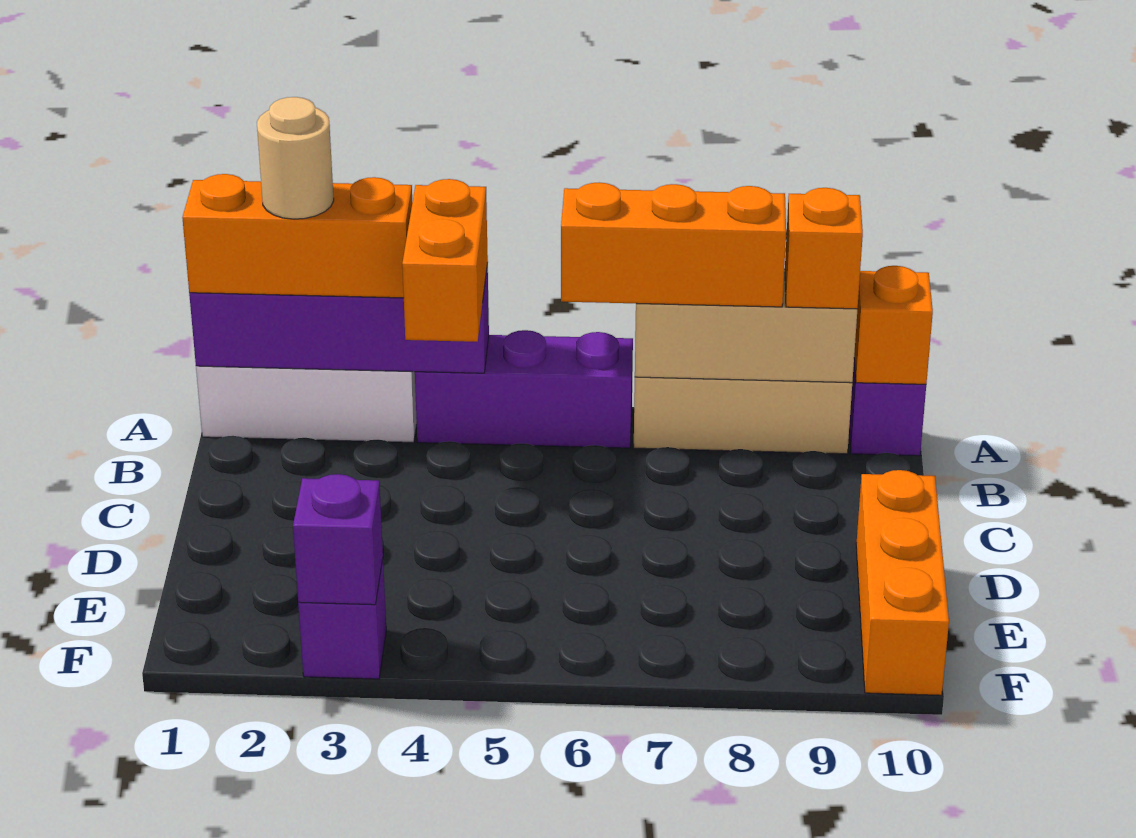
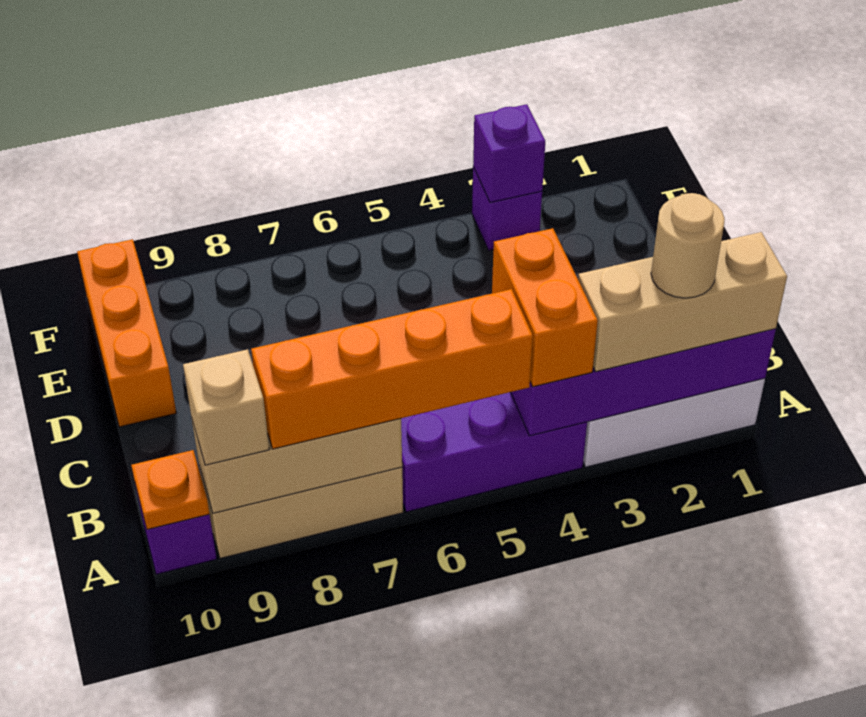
orange 1x3 brick [182,174,412,298] -> tan 1x3 brick [578,232,787,372]
orange 1x3 brick [561,182,786,307] -> orange 1x4 brick [251,289,533,449]
orange 1x1 brick [785,188,863,309] -> tan 1x1 brick [183,349,269,465]
orange 1x1 brick [854,266,933,384] -> orange 1x1 plate [131,450,209,529]

